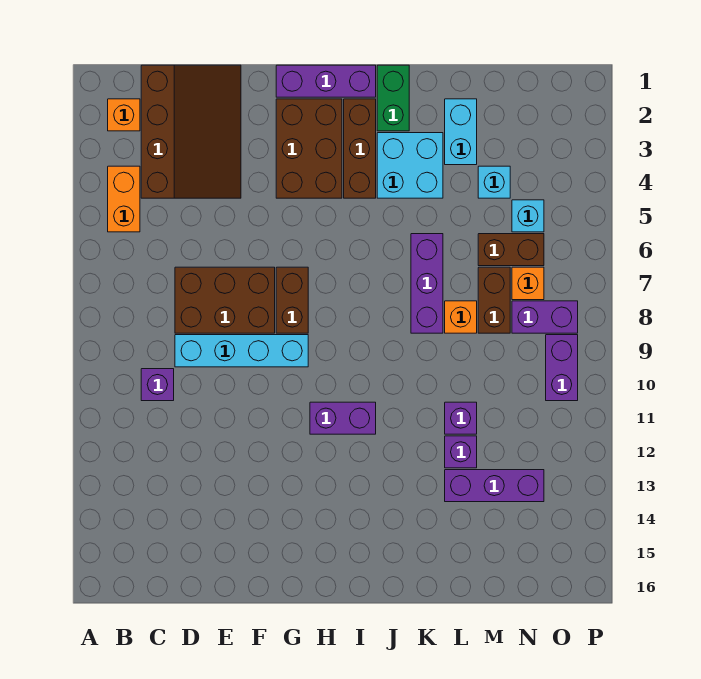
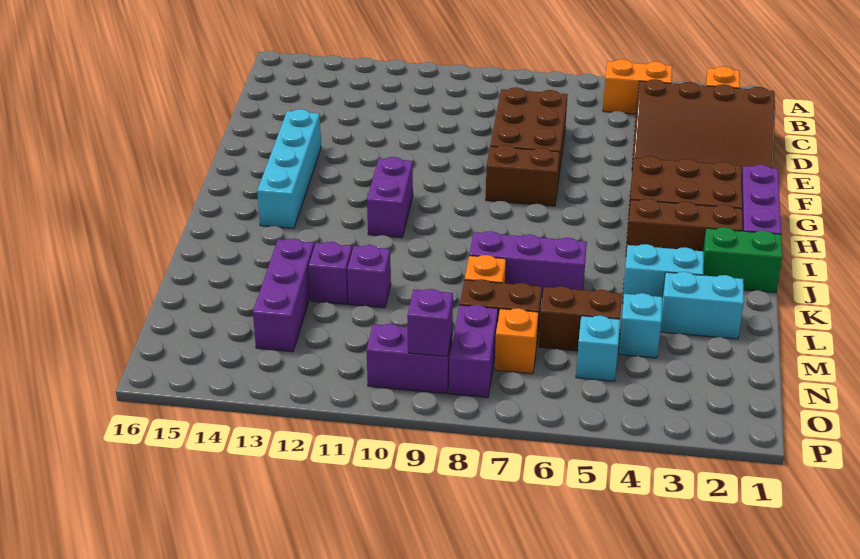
purple 1x1 brick [141,369,174,401] -> purple 1x1 brick moved to [407,289,453,357]
cyan 1x4 brick [175,335,308,367] -> cyan 1x4 brick moved to [257,109,321,228]
cyan 2x2 brick [377,133,443,198] -> cyan 1x2 brick [622,244,704,303]
brown 1x2 brick [478,234,544,266] -> brown 1x2 brick turned to [539,286,622,351]

